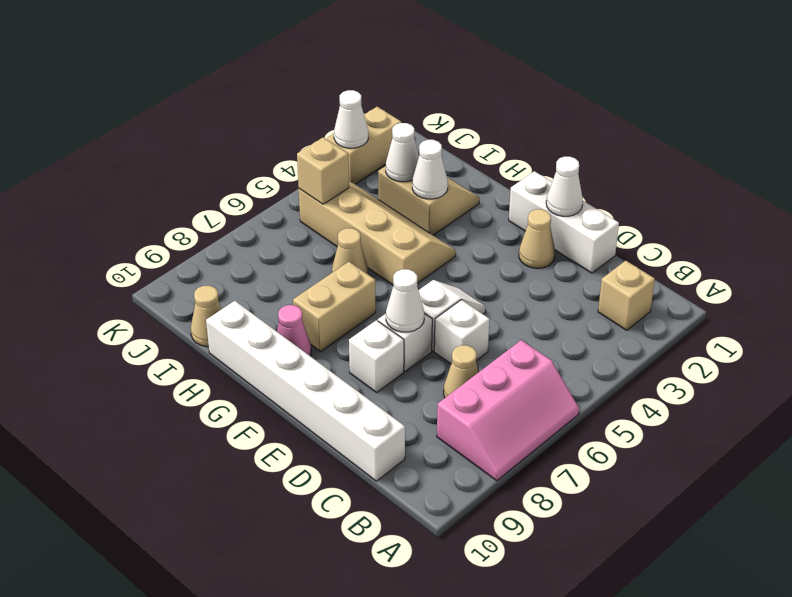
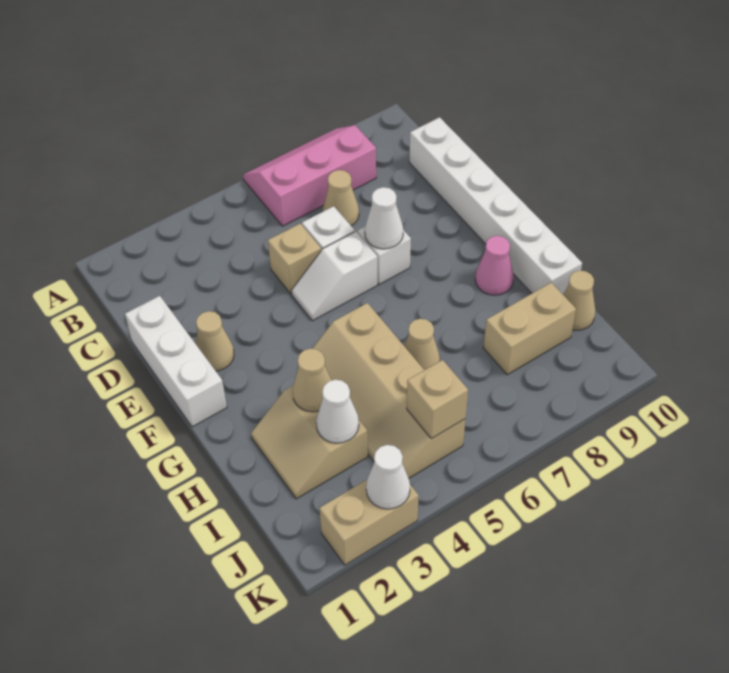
tan 1x1 brick [598,261,655,330] -> tan 1x1 brick moved to [268,224,321,294]
white 1x1 cone [546,157,583,216] -> none
white 1x1 brick [349,320,404,392] -> none
tan 1x2 brick [293,262,376,351] -> tan 1x2 brick moved to [483,283,576,375]
white 1x1 cone [412,140,448,199] -> tan 1x1 cone [292,349,332,412]

